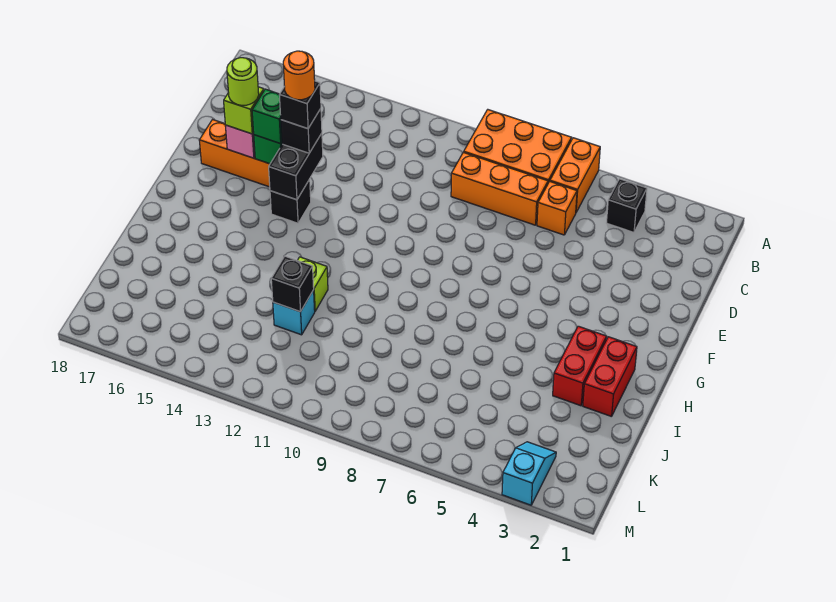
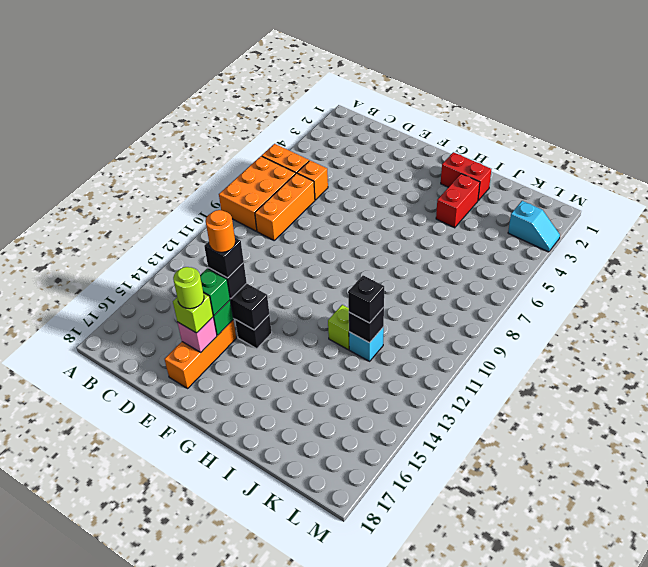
black 1x1 brick [607,179,647,232] -> black 1x1 brick moved to [348,275,384,323]
red 1x2 brick [553,326,607,406] -> red 1x2 brick turned to [436,174,480,228]
cyan 1x2 slope [502,442,556,505] -> cyan 1x2 slope turned to [508,201,560,252]

